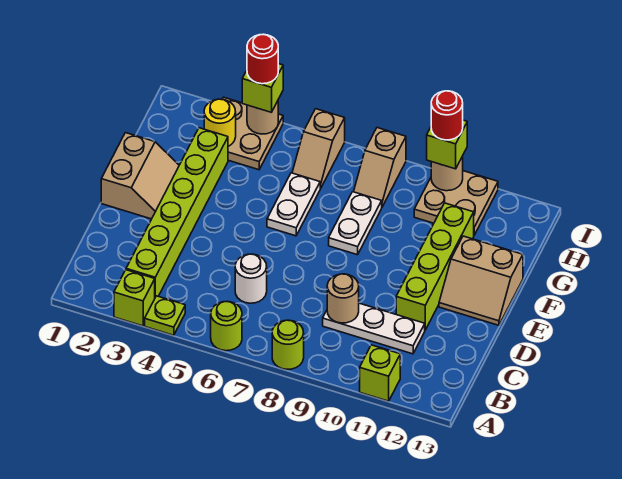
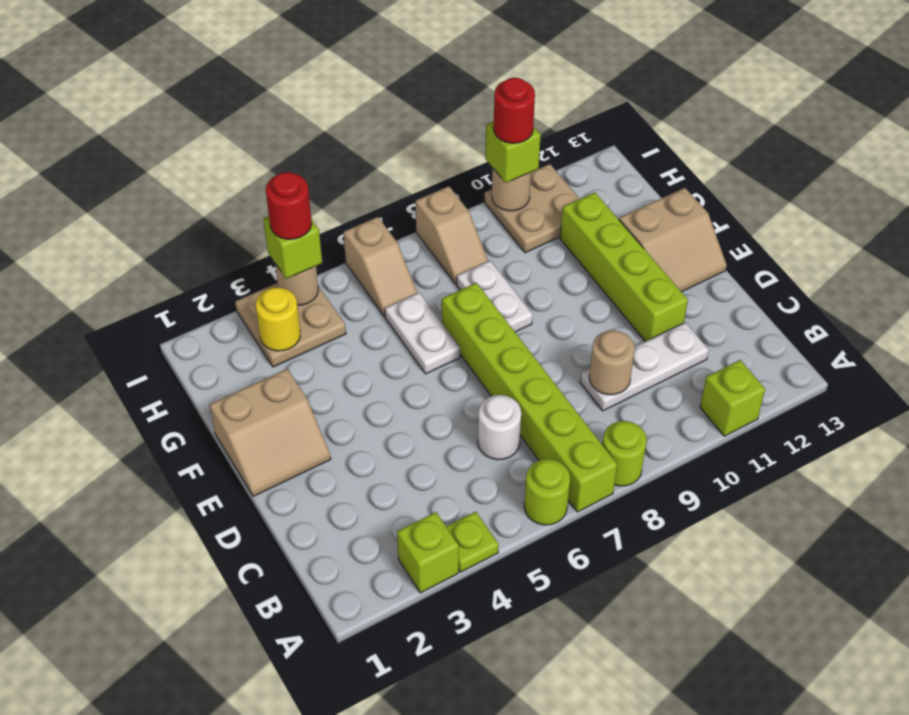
lime 1x6 brick [126,128,228,297] -> lime 1x6 brick moved to [442,283,617,512]
tan 2x2 slope [101,133,179,219] -> tan 2x2 slope turned to [209,369,331,497]

